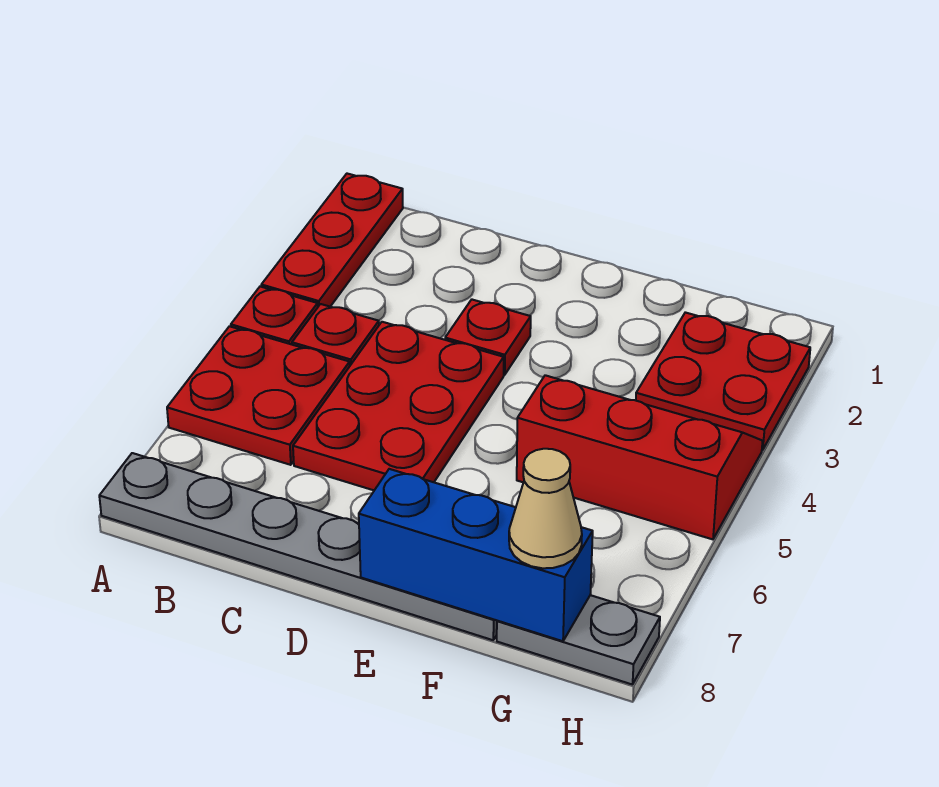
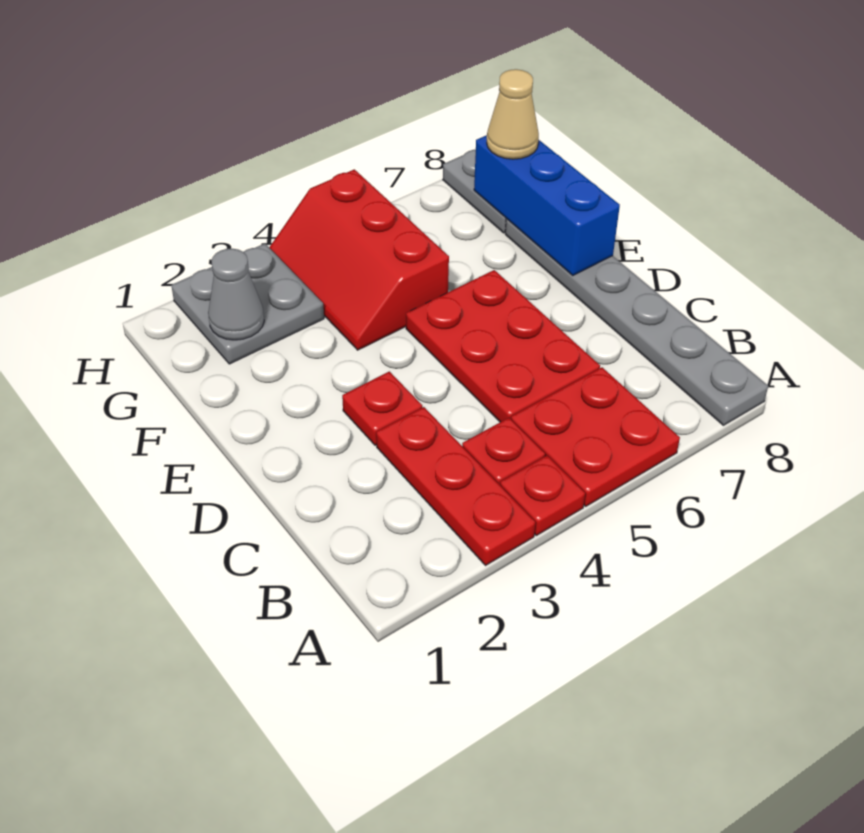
red 1x3 plate [261,174,403,307] -> red 1x3 plate turned to [376,407,535,565]
red 2x3 plate [293,322,504,490] -> red 2x3 plate turned to [406,270,600,422]
red 2x2 plate [636,312,810,450] -> grey 2x2 plate [171,244,324,364]
none -> grey 1x1 cone [208,249,264,340]

